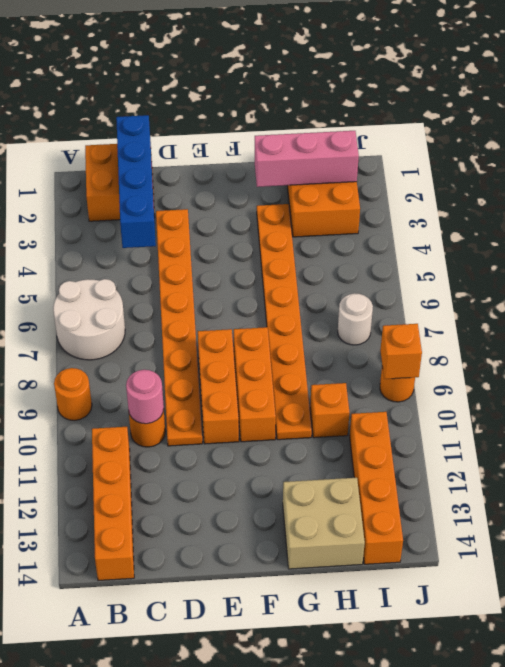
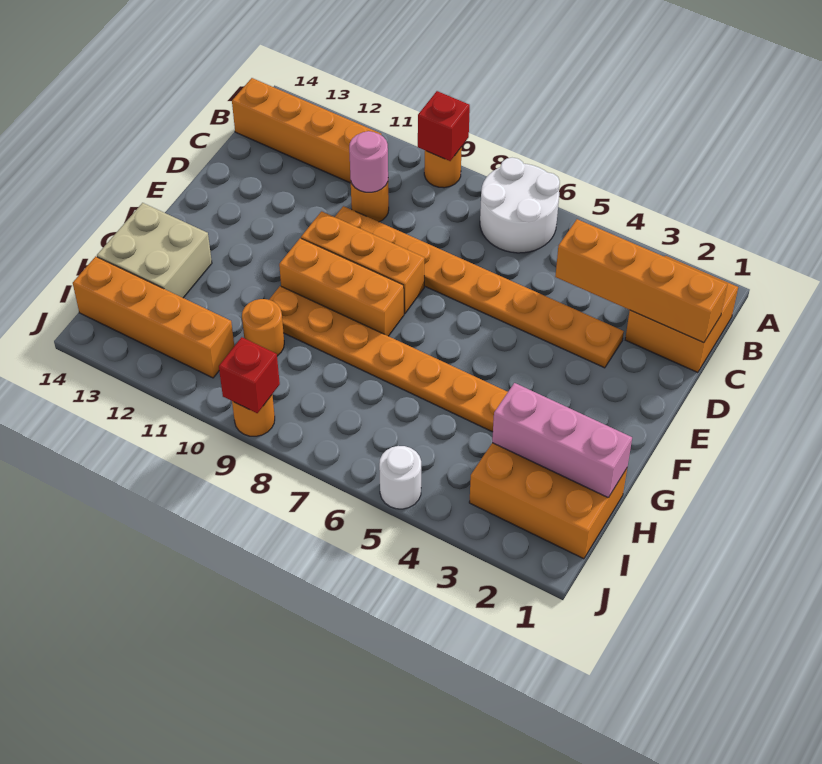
none -> red 1x1 brick [418,91,470,161]
blue 1x4 brick [116,115,156,248] -> orange 1x4 brick [555,219,727,343]
pink 1x3 brick [255,131,359,187] -> pink 1x3 brick turned to [492,383,632,498]
orange 1x1 brick [310,383,349,438] -> orange 1x1 round brick [242,299,284,356]
white 1x1 round brick [338,293,373,345] -> white 1x1 round brick moved to [379,446,421,509]
orange 1x1 brick [380,324,422,379] -> red 1x1 brick [219,337,280,413]

